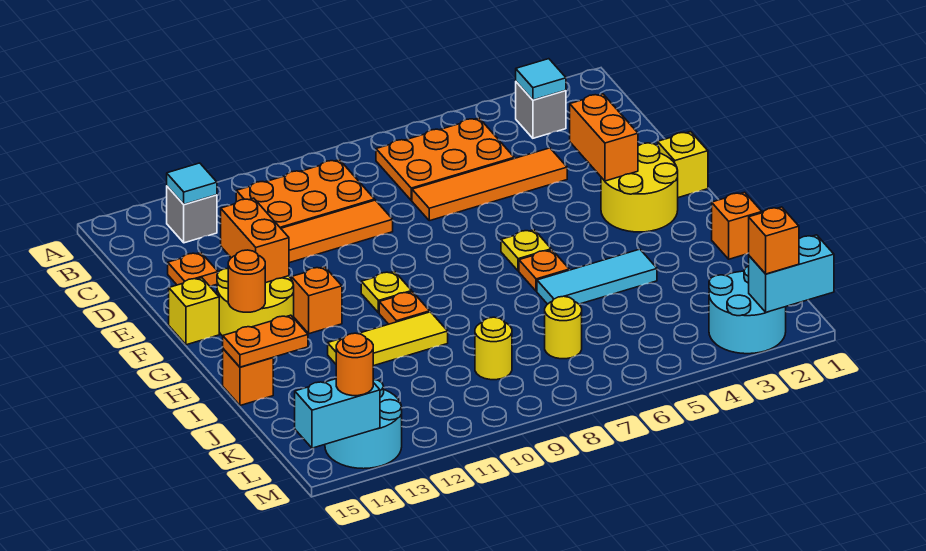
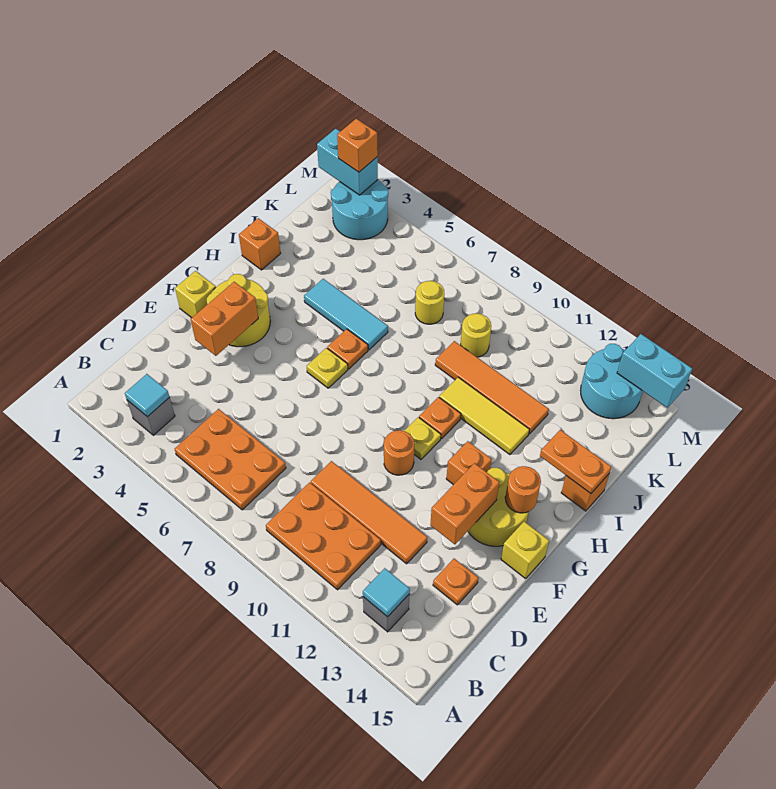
orange 1x4 tile [412,148,567,221] -> orange 1x4 tile moved to [435,341,549,434]
orange 1x1 round brick [336,333,373,396] -> orange 1x1 round brick moved to [384,430,414,475]

